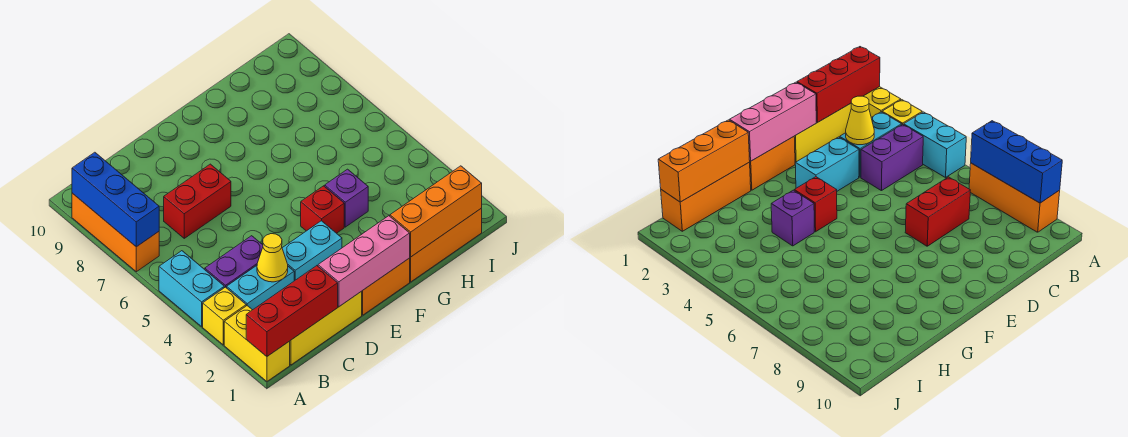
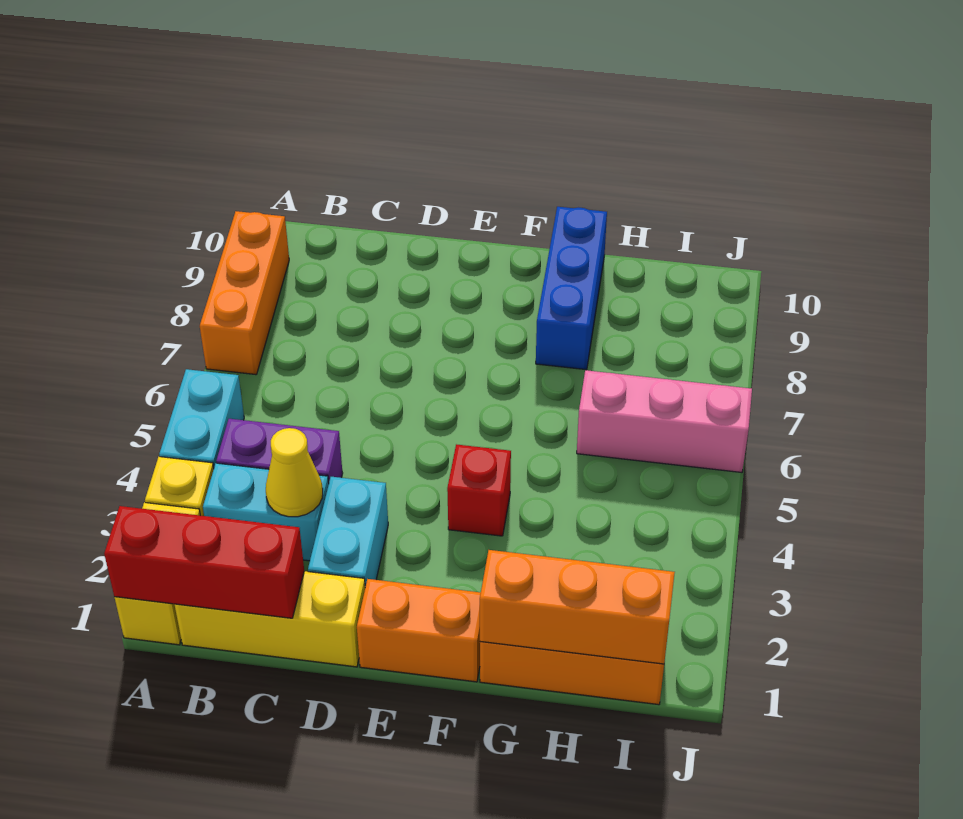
blue 1x3 brick [72,152,159,247] -> blue 1x3 brick moved to [536,207,607,370]
red 1x2 brick [164,164,231,238] -> none
pink 1x3 brick [318,216,410,307] -> pink 1x3 brick moved to [577,370,752,472]
cyan 1x2 brick [282,221,342,281] -> cyan 1x2 brick turned to [308,477,388,587]
purple 1x1 brick [325,169,368,227] -> none

